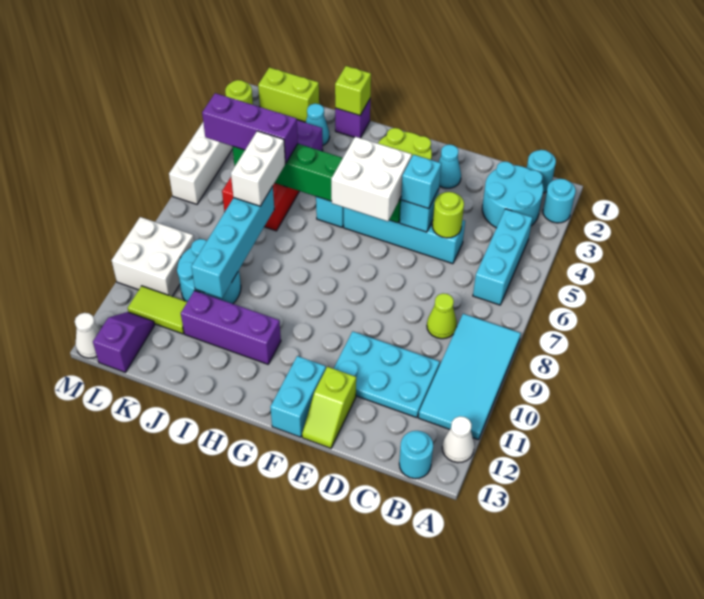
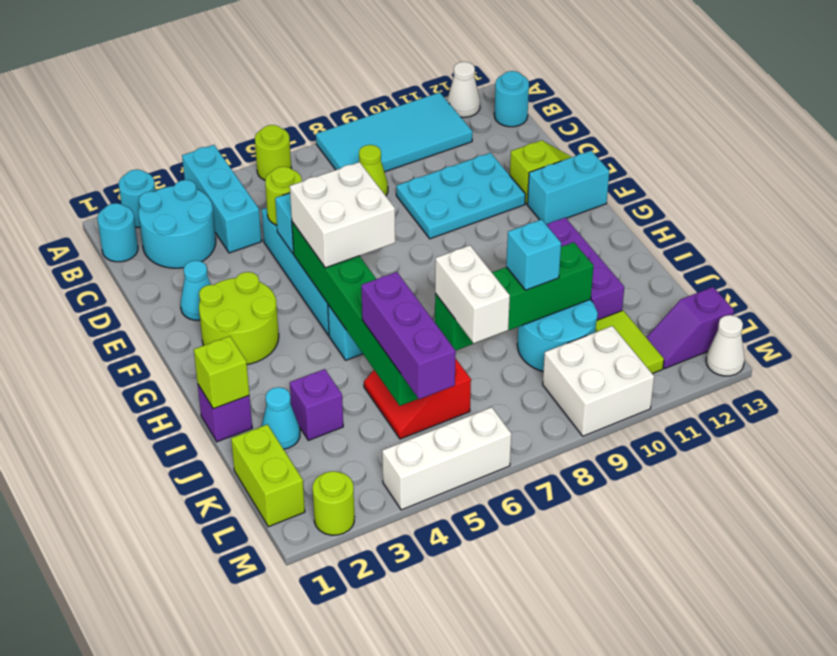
none -> lime 1x1 round brick [255,125,291,180]
cyan 1x3 brick [473,209,532,305] -> cyan 1x3 brick turned to [182,145,262,253]
cyan 2x3 plate [334,331,440,418] -> cyan 2x3 plate turned to [396,153,526,239]
cyan 1x1 brick [401,155,441,209] -> cyan 1x1 brick moved to [506,219,561,290]
white 1x2 brick [231,131,285,206] -> white 1x2 brick turned to [435,245,510,343]
cyan 1x4 brick [191,186,274,298] -> green 1x4 brick [435,242,594,350]

